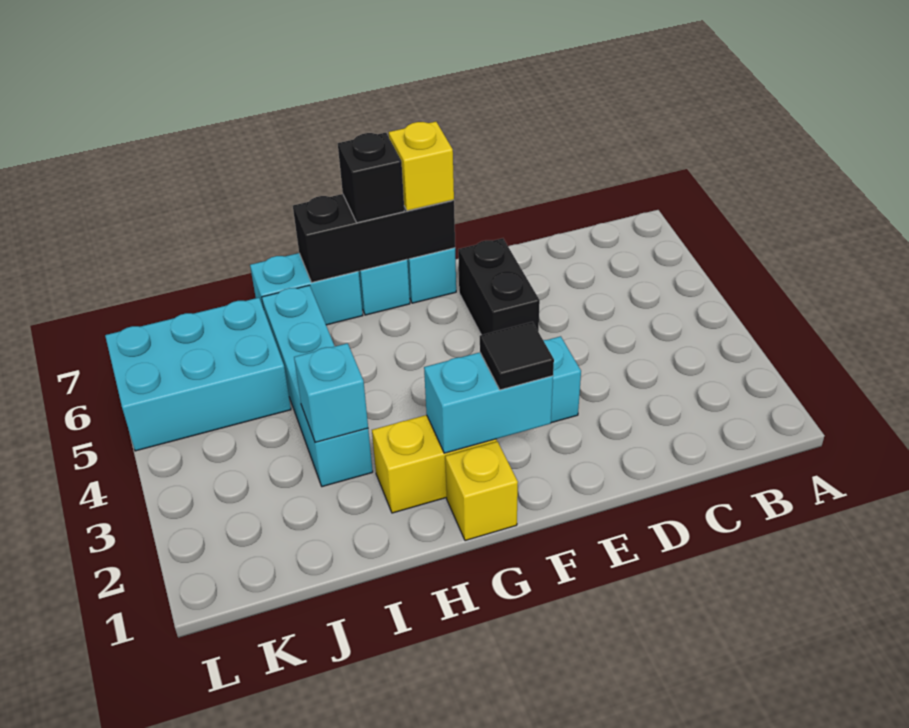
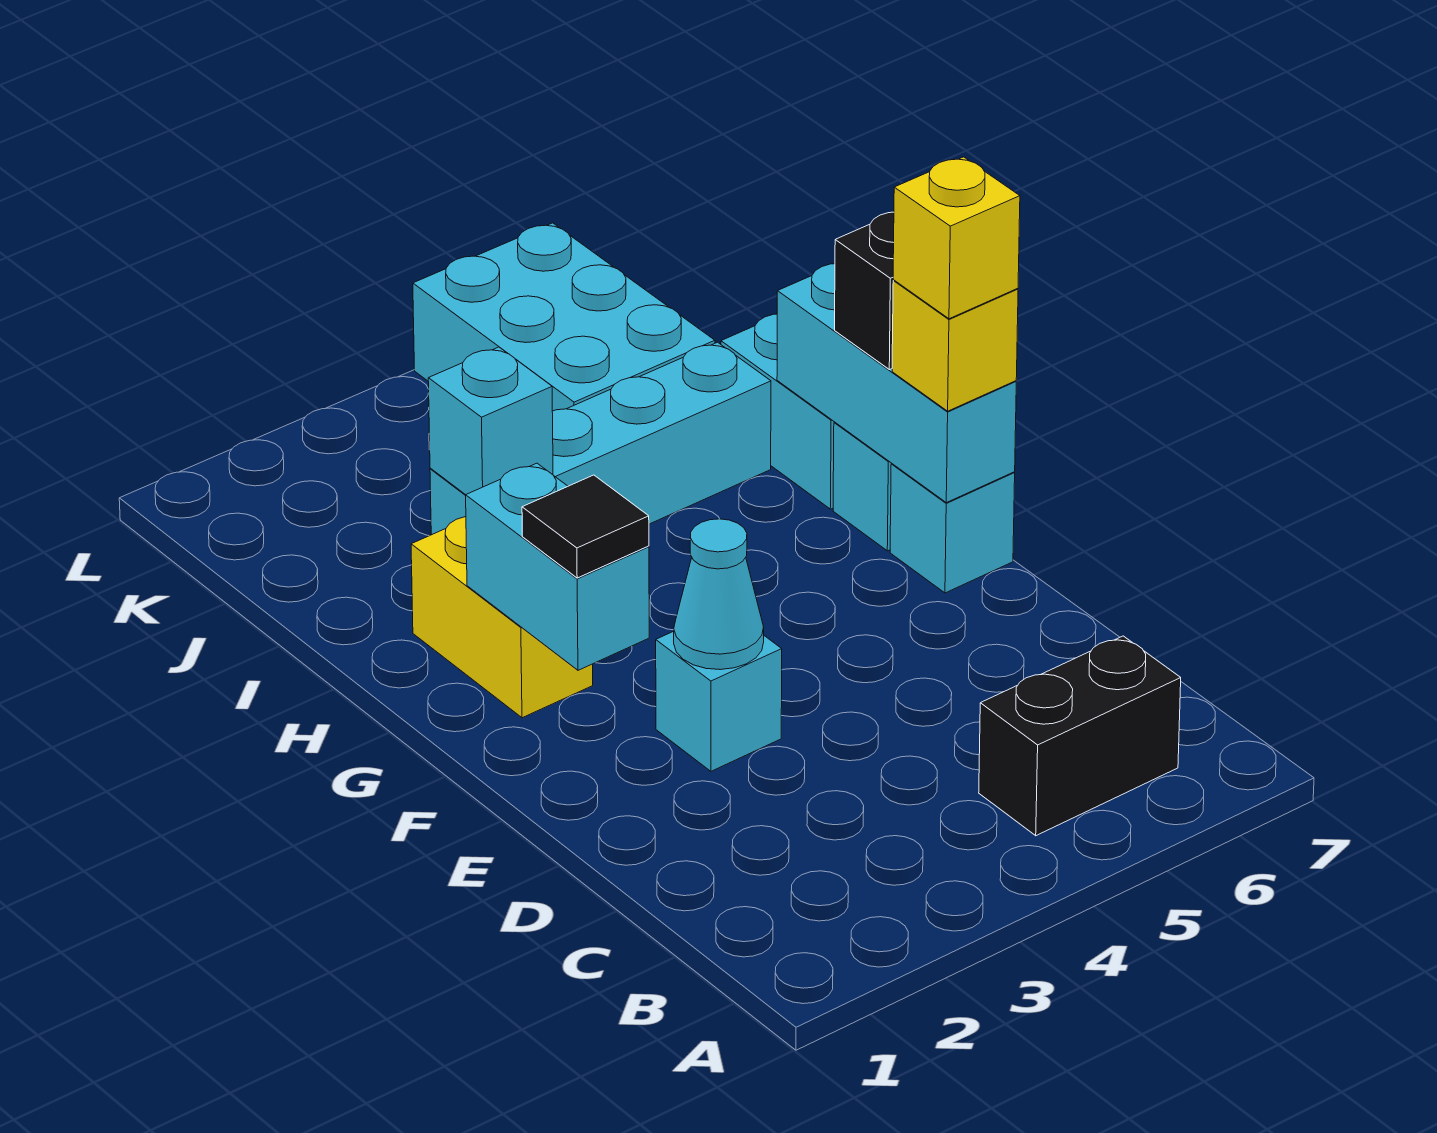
none -> cyan 1x1 cone [674,519,764,670]
black 1x2 brick [458,238,540,335] -> black 1x2 brick moved to [979,636,1181,836]
black 1x3 brick [293,194,455,282] -> cyan 1x3 brick [777,264,1016,503]
yellow 1x1 brick [445,441,518,541] -> yellow 1x1 brick moved to [893,157,1020,319]

